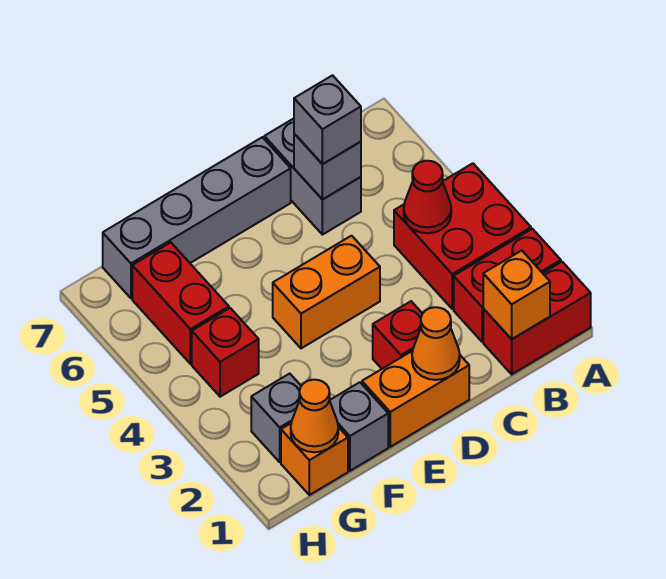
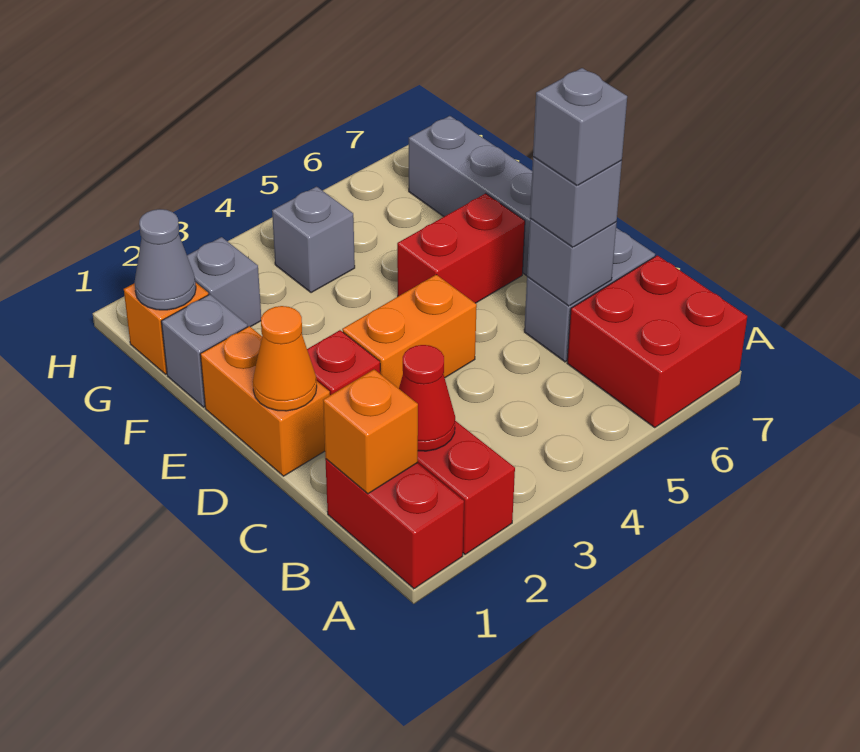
red 2x2 brick [394,163,531,309] -> red 2x2 brick moved to [567,255,747,427]
red 1x1 cone [404,161,451,233] -> red 1x1 cone moved to [399,345,455,451]
none -> grey 1x1 brick [533,68,627,186]
orange 1x2 brick [273,236,380,348] -> orange 1x2 brick turned to [342,275,477,388]
orange 1x1 cone [291,380,338,452] -> grey 1x1 cone [134,209,196,310]
red 1x1 brick [192,308,259,397] -> grey 1x1 brick [272,187,355,293]
red 1x2 brick [132,242,229,364] -> red 1x2 brick moved to [397,193,525,303]

